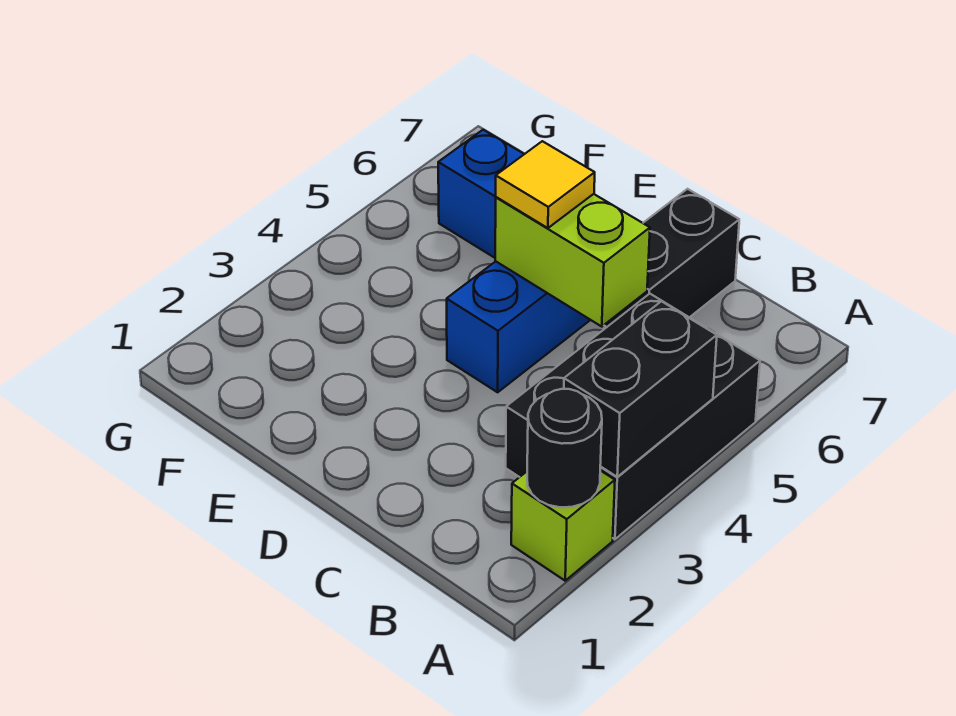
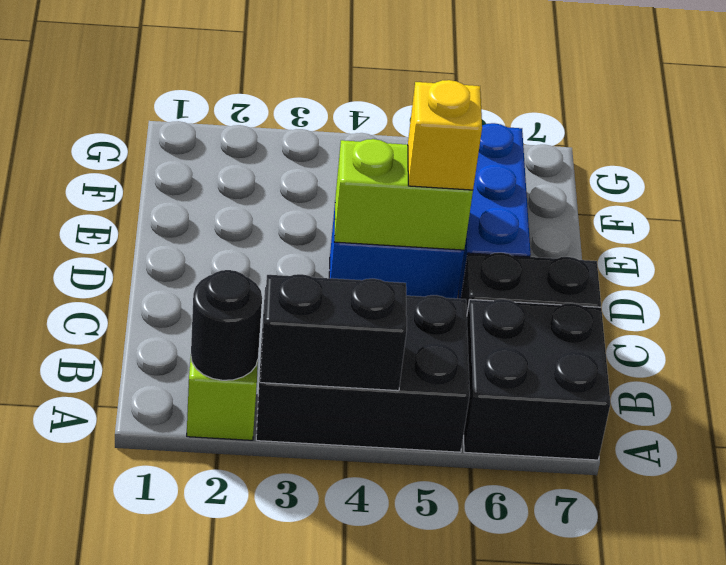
none -> black 2x2 brick [463,299,611,460]
lime 1x2 brick [495,194,650,327] -> lime 1x2 brick turned to [334,139,473,250]
yellow 1x1 tile [496,141,595,228] -> yellow 1x1 brick [408,80,482,190]

